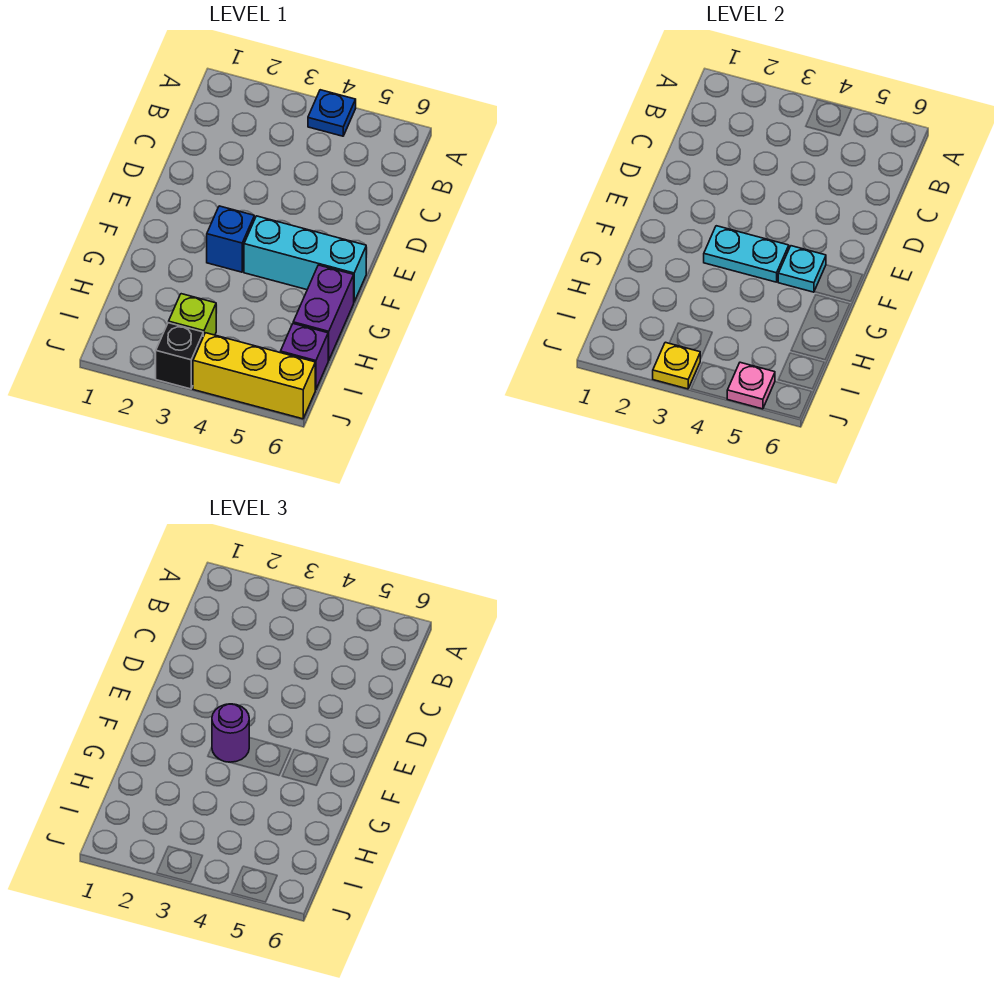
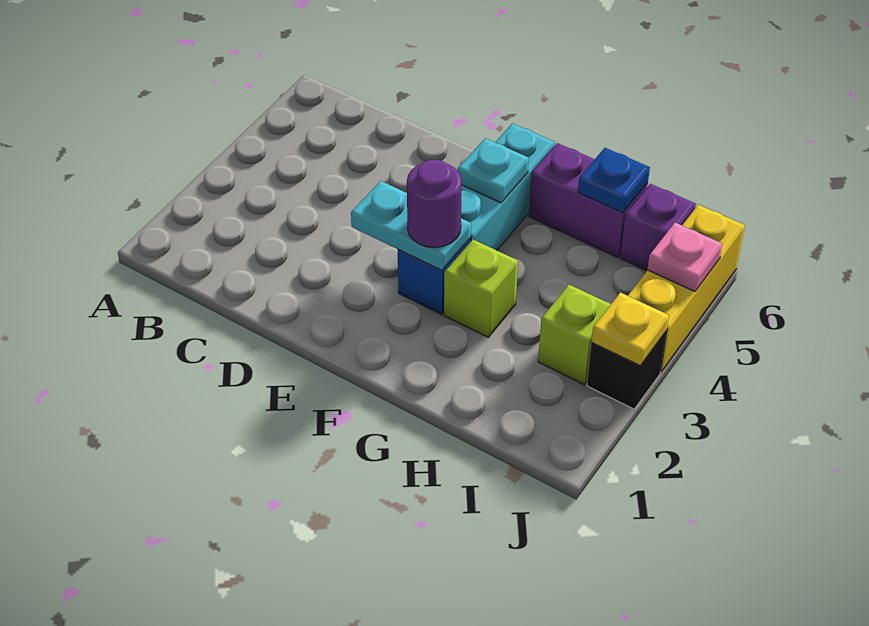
blue 1x1 plate [308,90,356,136] -> blue 1x1 plate moved to [578,148,650,213]
cyan 1x2 plate [704,226,789,282] -> cyan 1x2 plate turned to [351,181,471,270]
none -> lime 1x1 brick [444,240,518,337]

